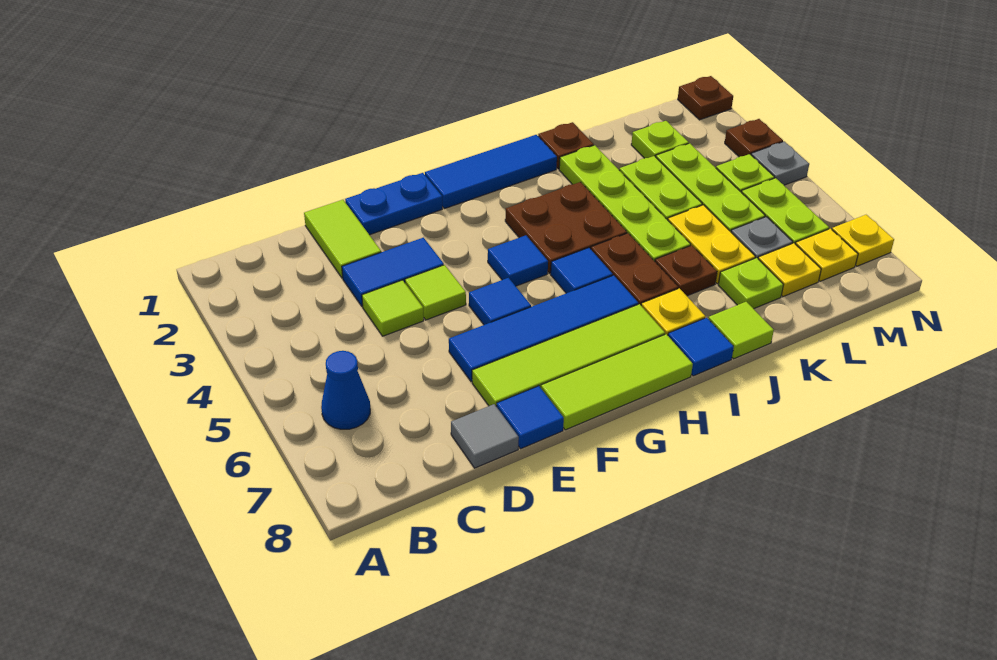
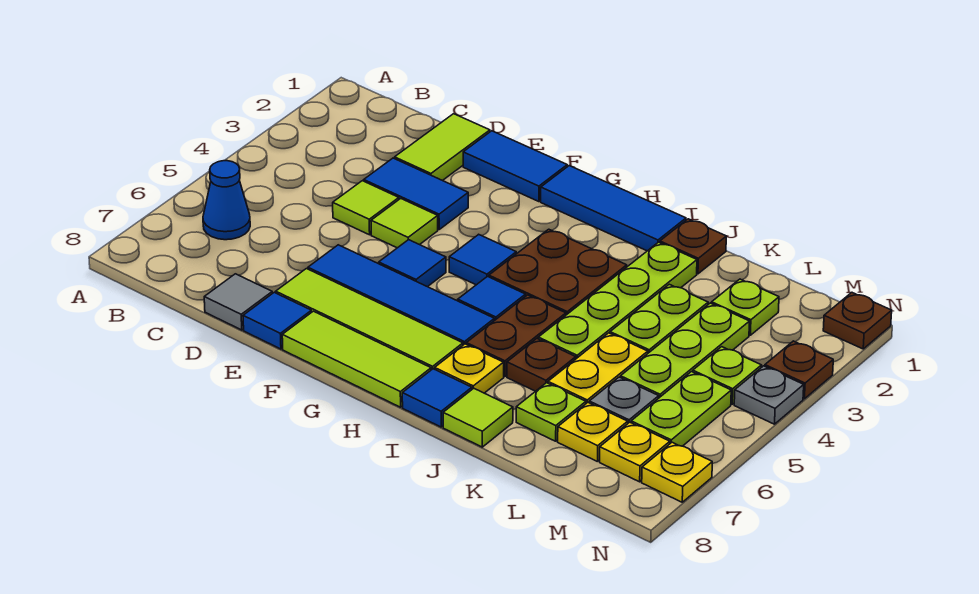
blue 1x2 plate [345,173,442,235] -> blue 1x2 tile [463,131,567,201]

